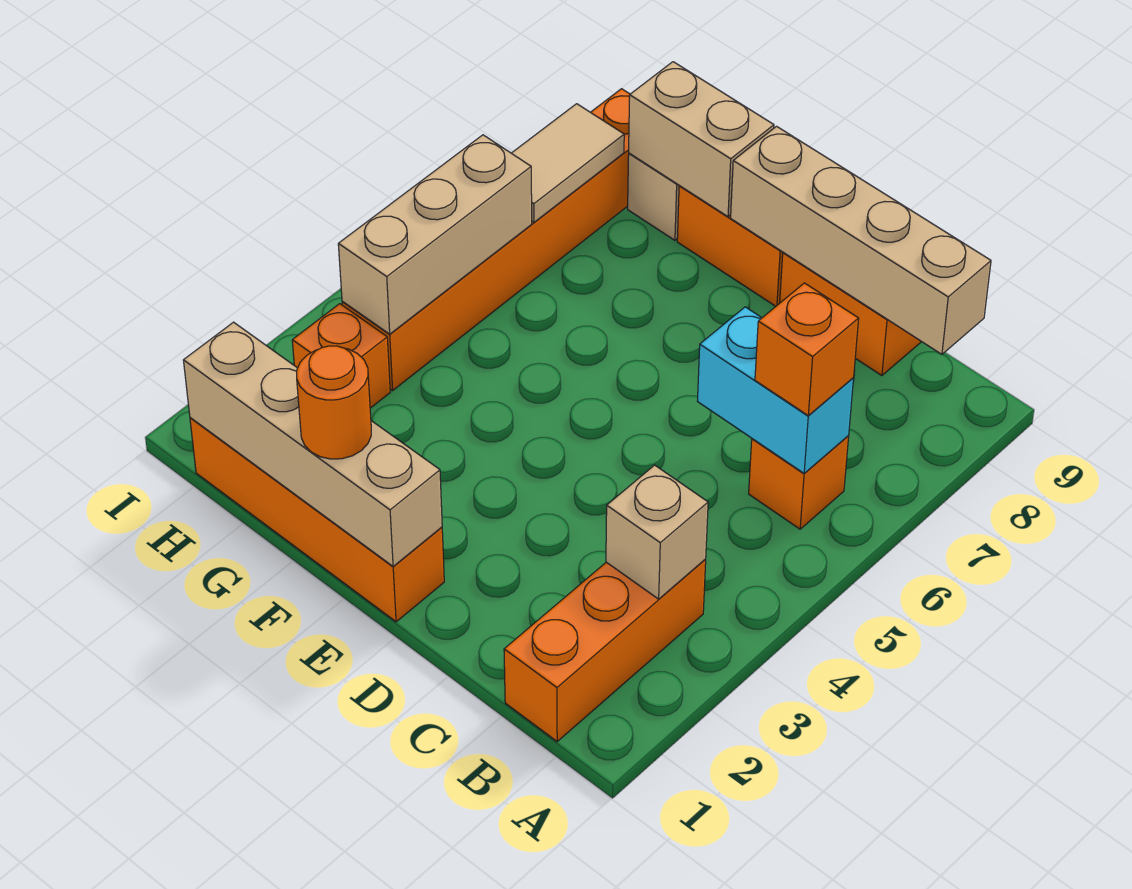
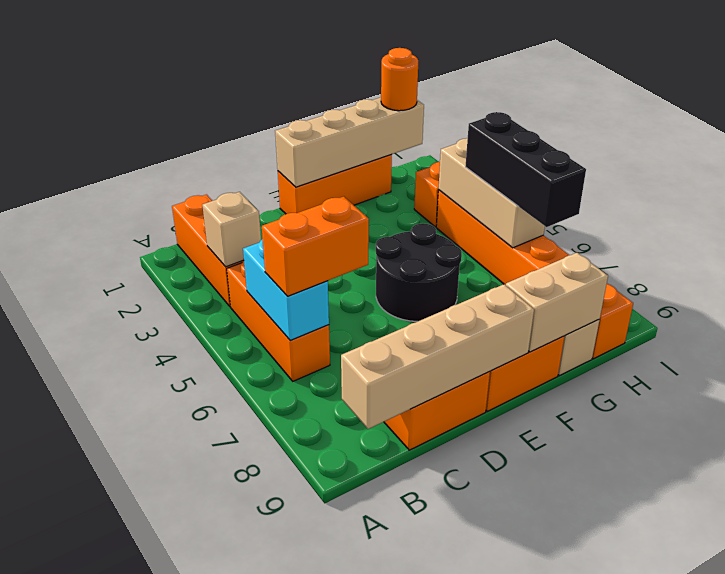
orange 1x1 brick [749,436,849,529] -> orange 1x3 brick [227,261,330,381]
cyan 1x2 brick [698,307,854,473] -> cyan 1x2 brick turned to [243,239,329,340]
orange 1x1 brick [755,283,859,416] -> orange 1x2 brick [262,197,369,296]
orange 1x4 brick [190,418,444,622] -> orange 1x3 brick [278,155,392,214]
none -> black 2x2 round brick [376,223,462,321]
orange 1x1 round brick [297,346,371,459] -> orange 1x1 round brick moved to [381,48,418,111]
none -> black 1x3 brick [465,112,586,227]
tan 1x2 tile [512,104,624,222] -> none

